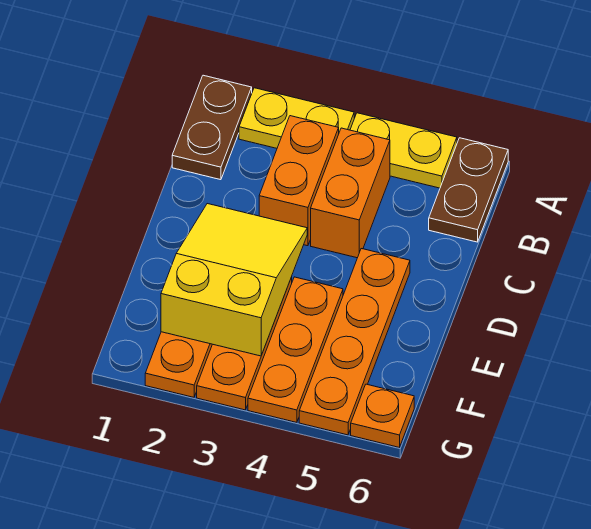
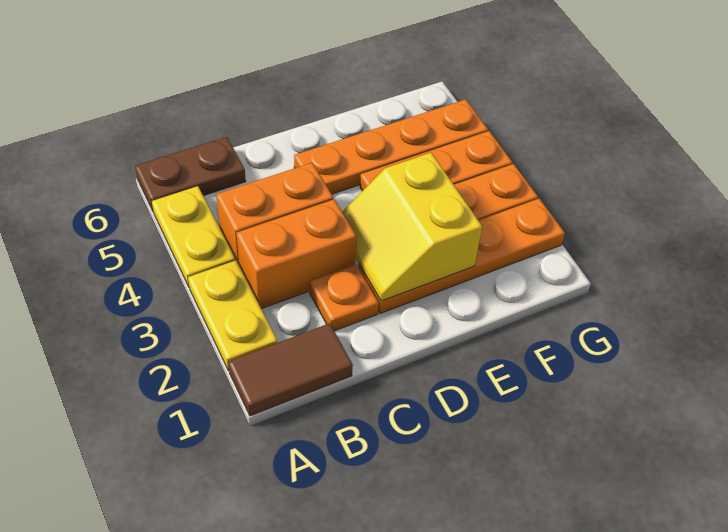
brown 1x2 plate [172,75,252,180] -> brown 1x2 tile [228,323,353,416]
yellow 2x3 slope [161,204,307,356] -> yellow 2x2 slope [342,153,482,301]
orange 1x1 plate [351,384,414,447] -> orange 1x1 plate moved to [310,265,379,331]

